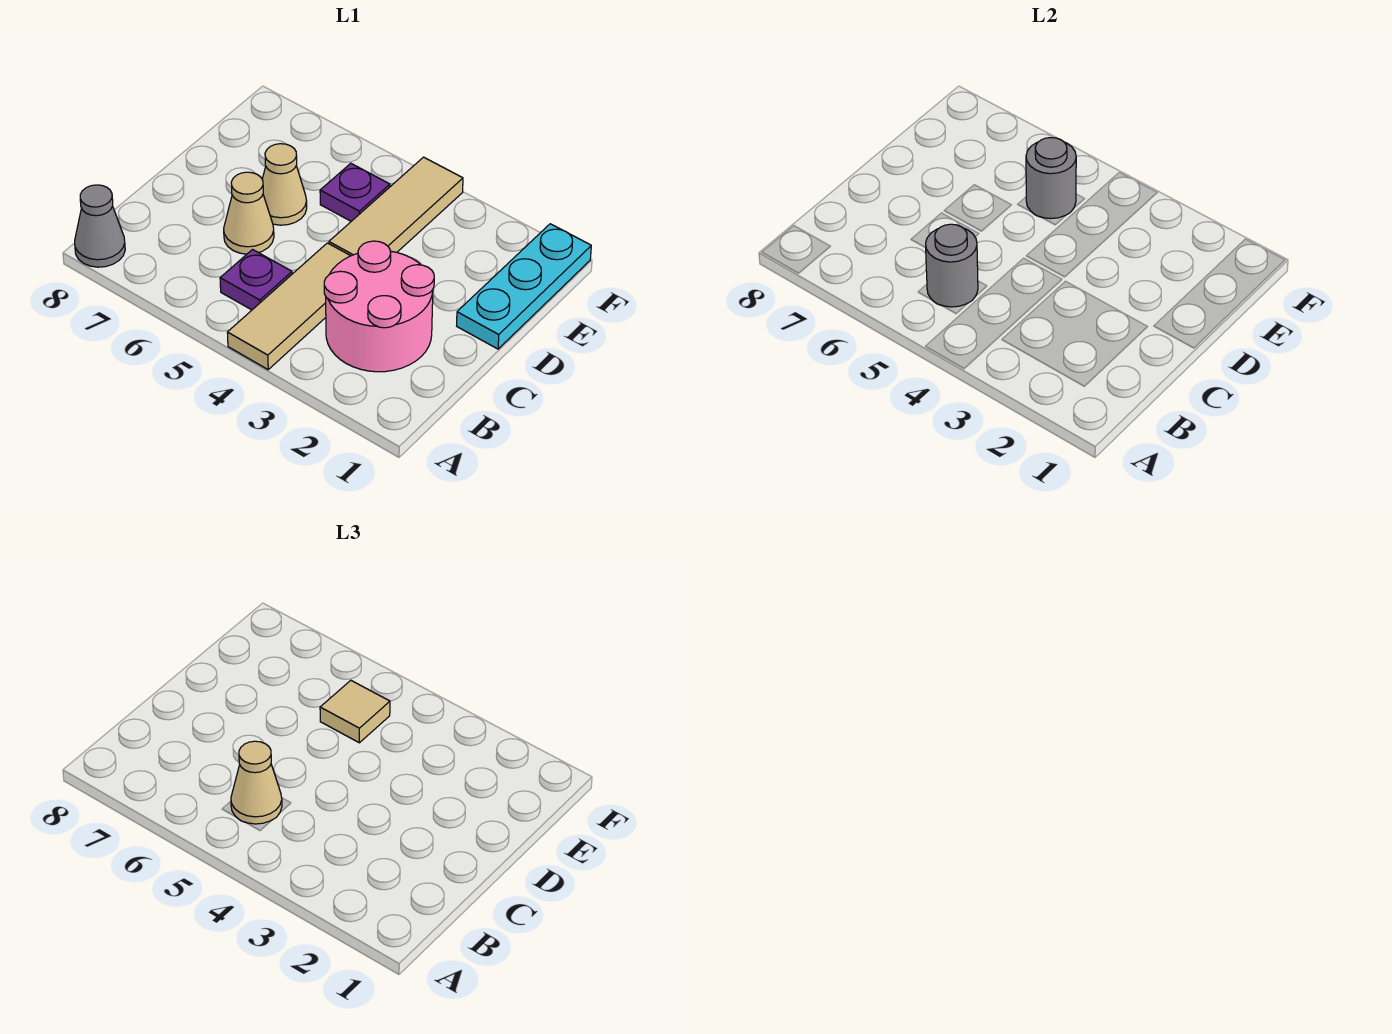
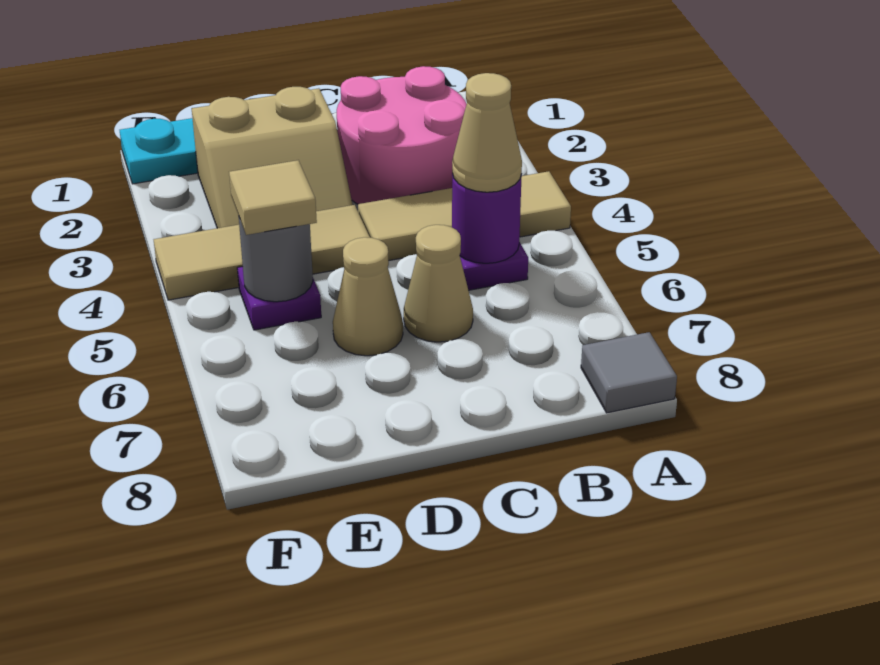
grey 1x1 cone [75,185,125,267] -> grey 1x1 tile [581,332,677,413]
grey 1x1 round brick [926,224,978,307] -> purple 1x1 round brick [452,174,522,263]
none -> tan 2x2 slope [192,87,353,228]

